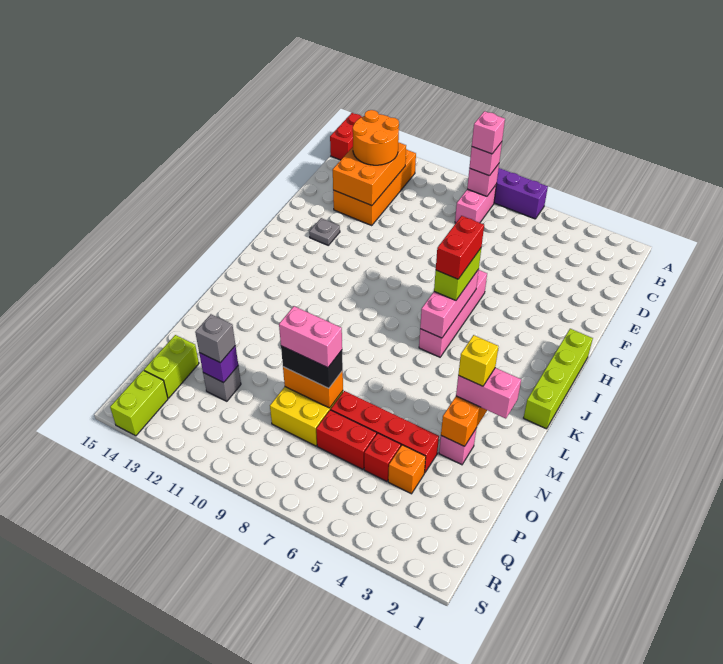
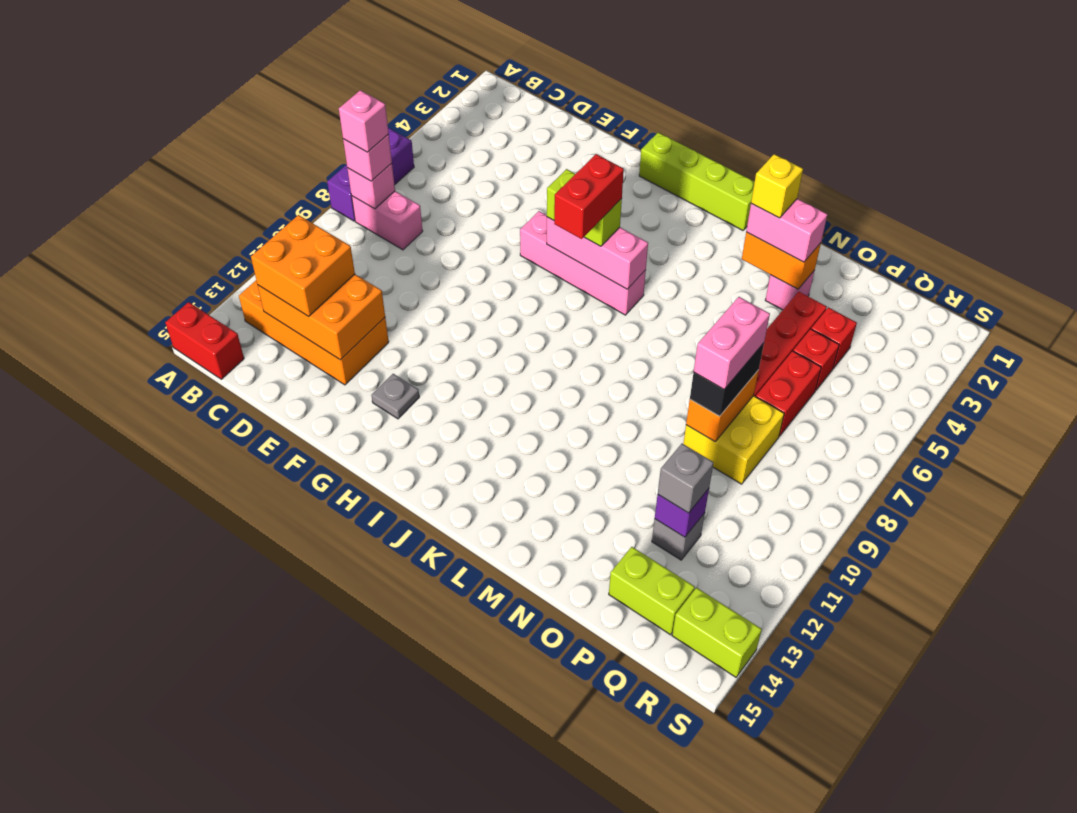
orange 2x2 round brick [353,110,399,165] -> orange 2x2 brick [251,215,355,316]
red 1x2 brick [436,216,484,279] -> red 1x2 brick turned to [554,154,624,239]
pink 1x2 brick [456,368,521,419] -> pink 1x2 brick turned to [746,199,827,262]
orange 1x1 brick [388,445,426,494] -> red 1x1 brick [811,307,857,368]

